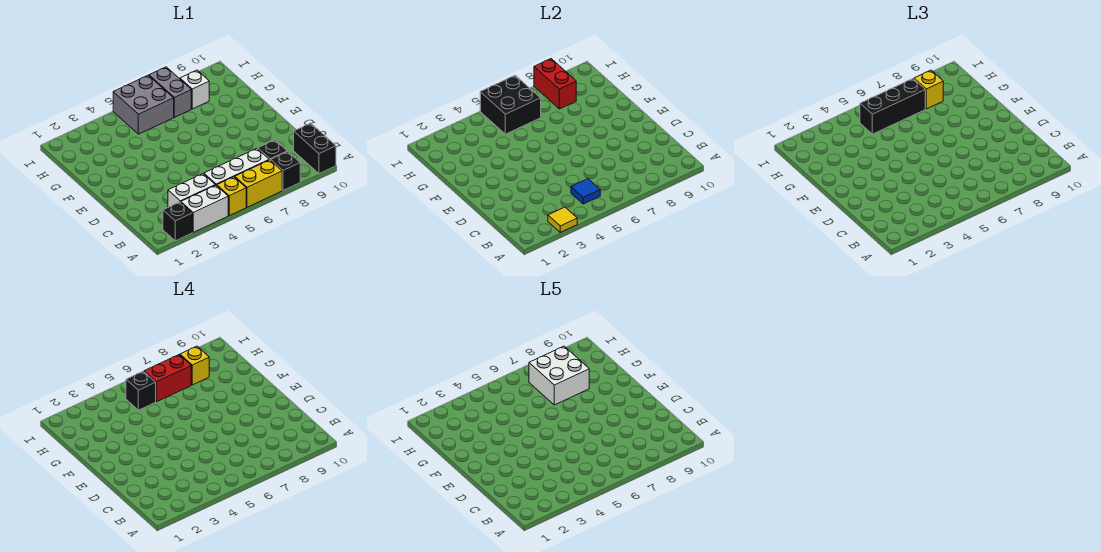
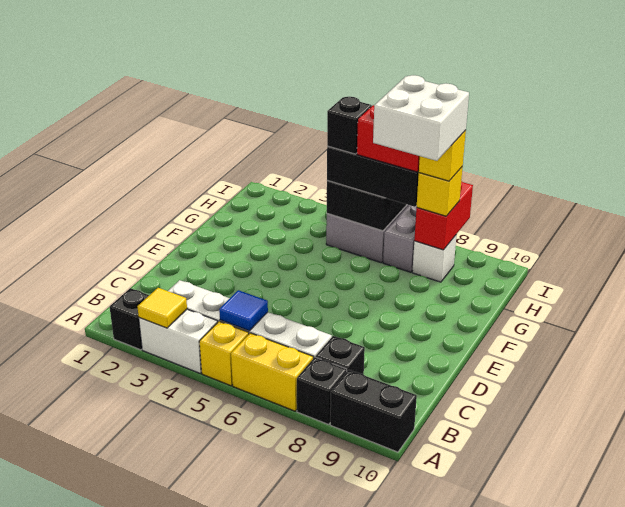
black 1x2 brick [294,123,336,174] -> black 1x2 brick turned to [330,370,417,452]

